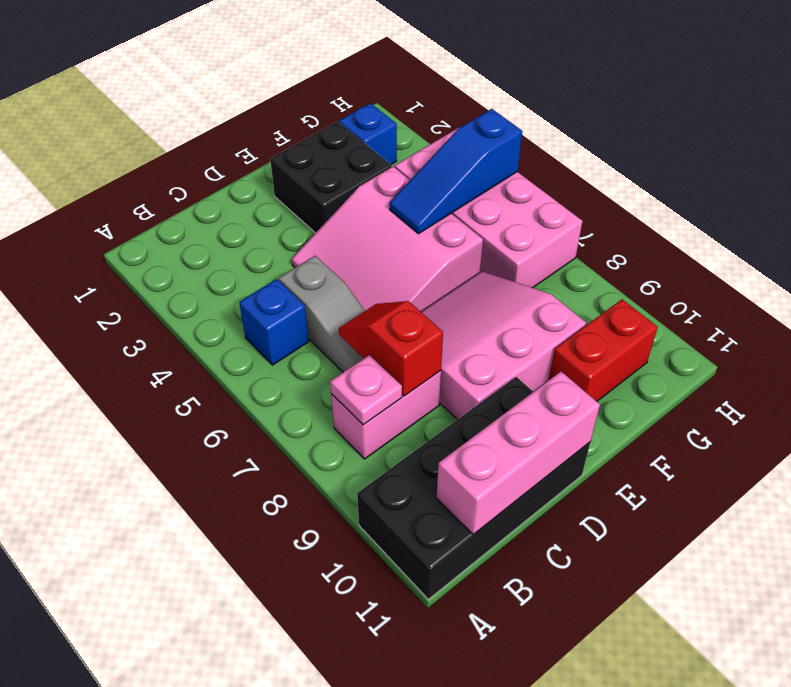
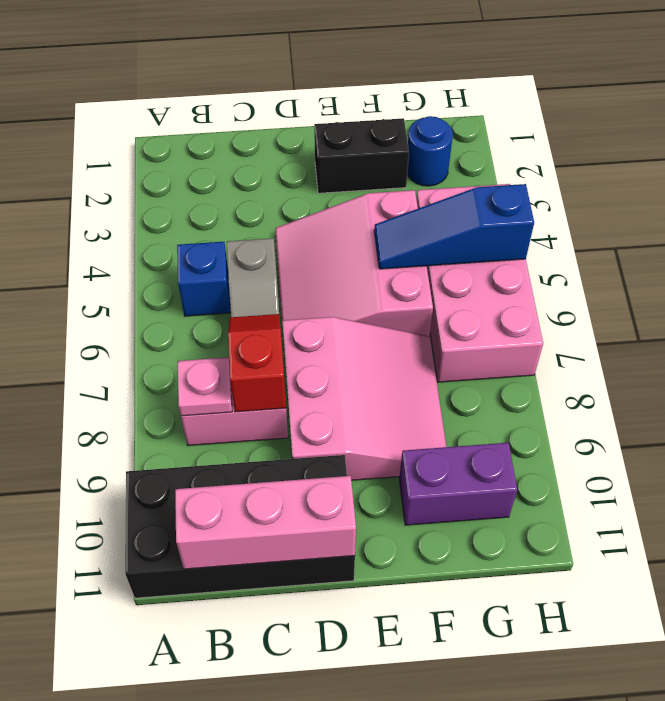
pink 3x3 slope [421,271,586,420] -> pink 3x3 slope turned to [282,317,446,480]
black 2x2 brick [270,122,392,233] -> black 1x2 brick [314,118,409,193]
red 1x2 brick [549,299,658,401] -> purple 1x2 brick [399,443,517,525]
blue 1x1 brick [339,103,397,164] -> blue 1x1 round brick [407,116,453,186]

